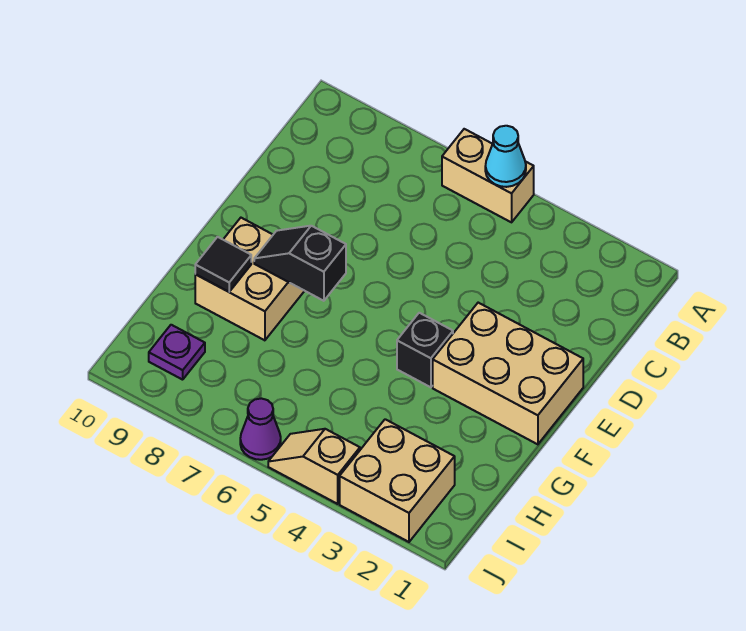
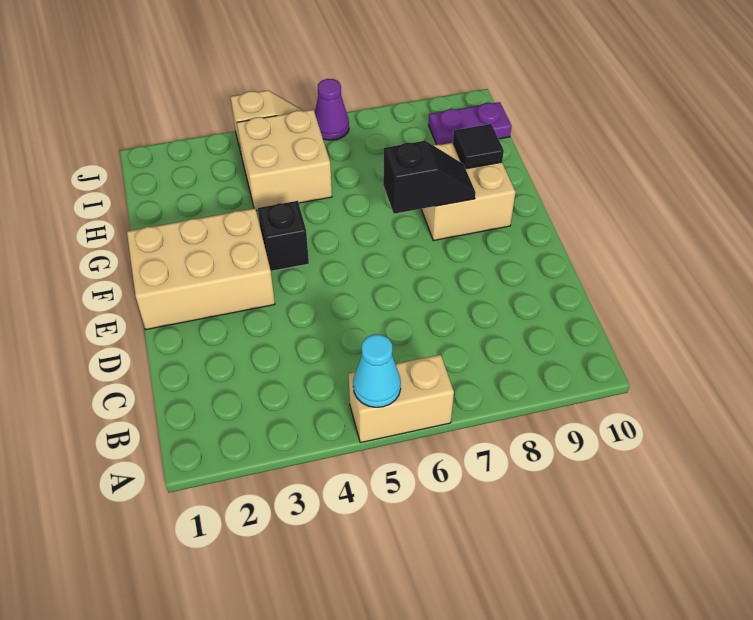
tan 2x2 brick [340,419,455,542] -> tan 2x2 brick moved to [237,110,332,211]
purple 1x1 plate [149,325,205,380] -> purple 1x2 plate [429,102,512,145]

